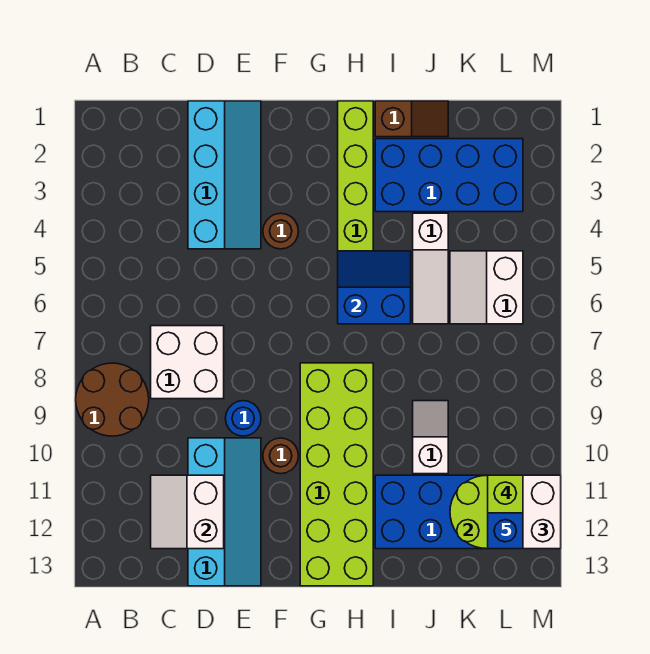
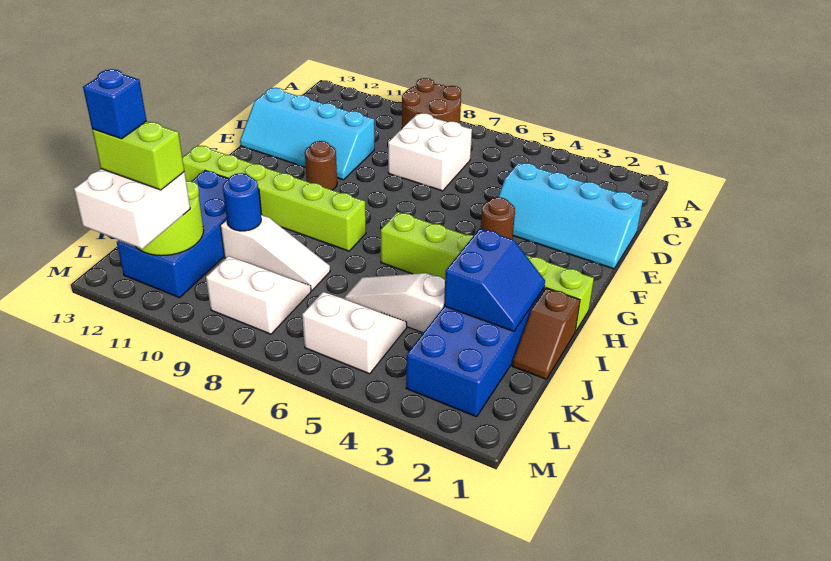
white 2x2 slope [151,475,224,549] -> white 2x2 slope moved to [206,256,311,334]
blue 1x1 round brick [225,401,261,436] -> blue 1x1 round brick moved to [223,173,261,231]
lime 2x6 brick [300,363,373,586] -> lime 1x6 brick [182,145,366,251]
blue 2x2 slope [338,251,411,324] -> blue 2x2 slope moved to [444,229,545,331]
white 1x2 slope [413,401,448,474] -> white 1x3 slope [220,215,330,291]

